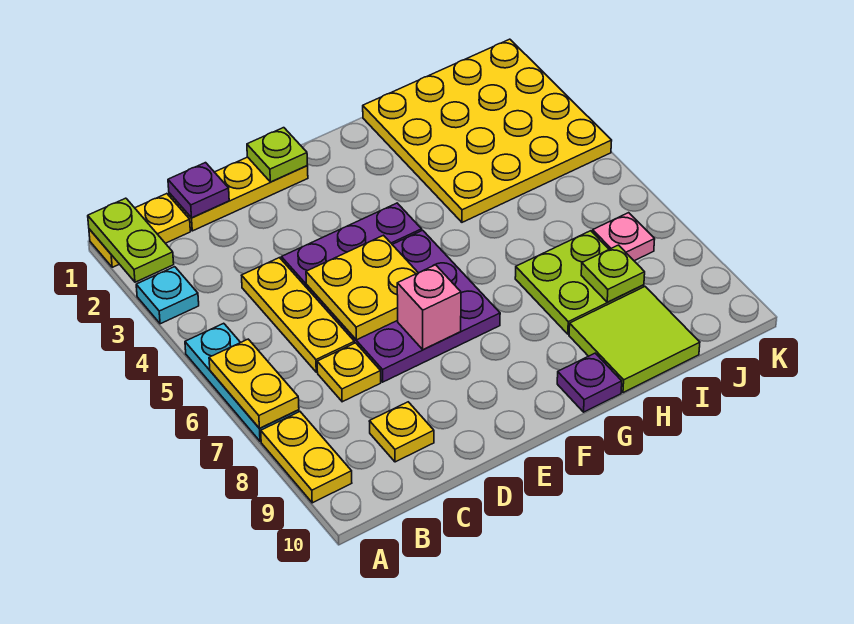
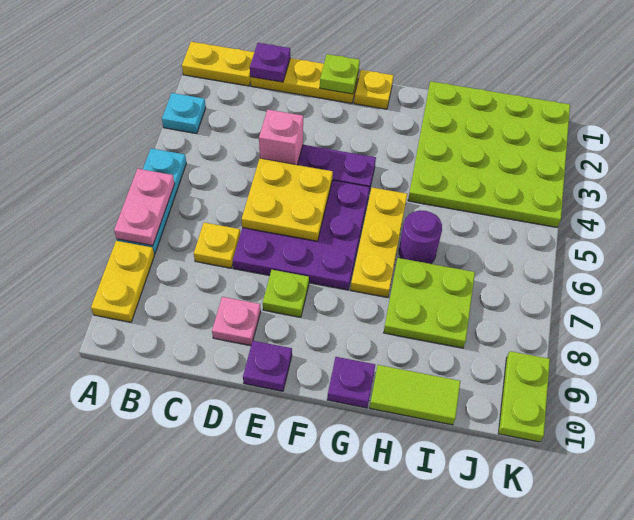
lime 1x2 plate [88,198,174,282] -> lime 1x2 plate moved to [498,351,550,442]
yellow 1x2 plate [209,339,299,428] -> pink 1x2 plate [114,169,175,246]
yellow 1x3 plate [241,258,354,372] -> yellow 1x3 plate moved to [351,187,407,297]
yellow 1x1 plate [369,402,434,462] -> yellow 1x1 plate moved to [354,70,394,109]
pink 1x1 brick [397,265,461,350] -> pink 1x1 brick moved to [259,110,303,165]
none -> purple 1x1 plate [243,341,292,391]
yellow 4x4 plate [363,39,612,222] -> lime 4x4 plate [408,81,570,227]
none -> purple 1x1 round brick [399,210,442,264]
lime 2x2 tile [569,287,700,393] -> lime 1x2 tile [370,365,460,425]
lime 1x1 plate [581,245,645,302] -> lime 1x1 plate moved to [263,270,309,317]
pink 1x1 plate [593,213,655,261] -> pink 1x1 plate moved to [212,297,261,345]

